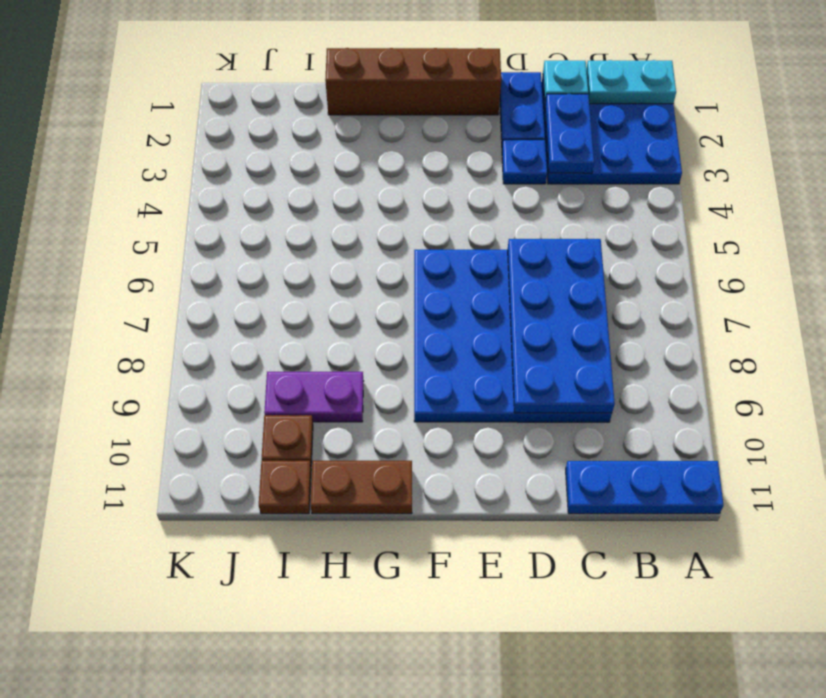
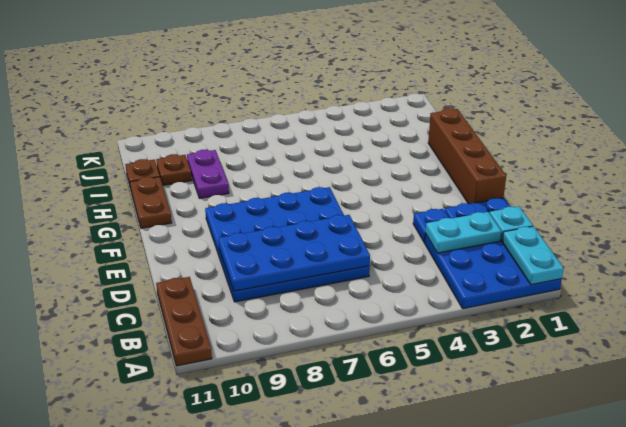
blue 1x3 plate [566,461,724,514] -> brown 1x3 plate [156,277,212,366]
blue 1x2 plate [545,94,594,173] -> cyan 1x2 plate [426,212,501,253]

